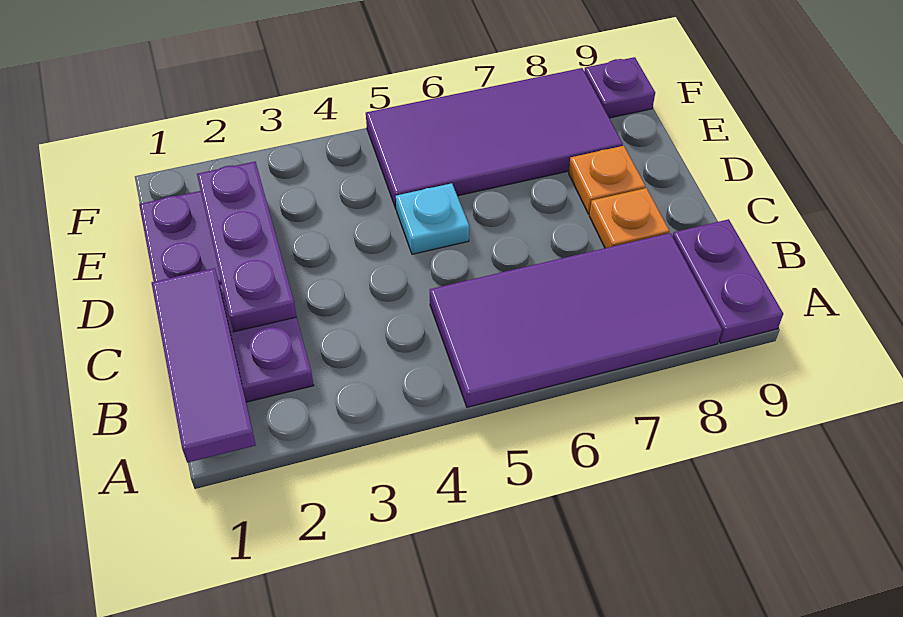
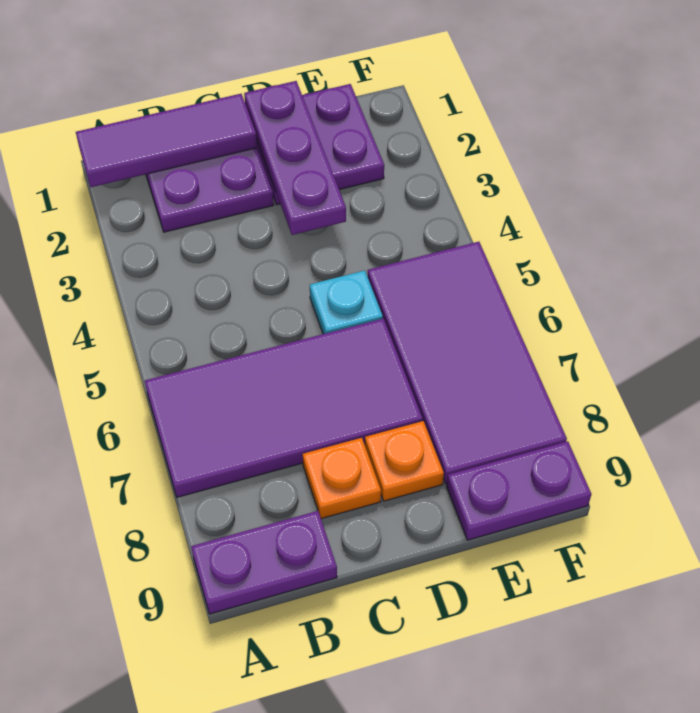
purple 2x4 tile [430,233,722,407] -> purple 2x4 tile turned to [145,319,423,497]
purple 1x3 plate [197,162,296,332] -> purple 1x3 plate turned to [244,81,346,235]
purple 1x1 plate [584,57,655,118] -> purple 1x2 plate [447,441,591,540]

